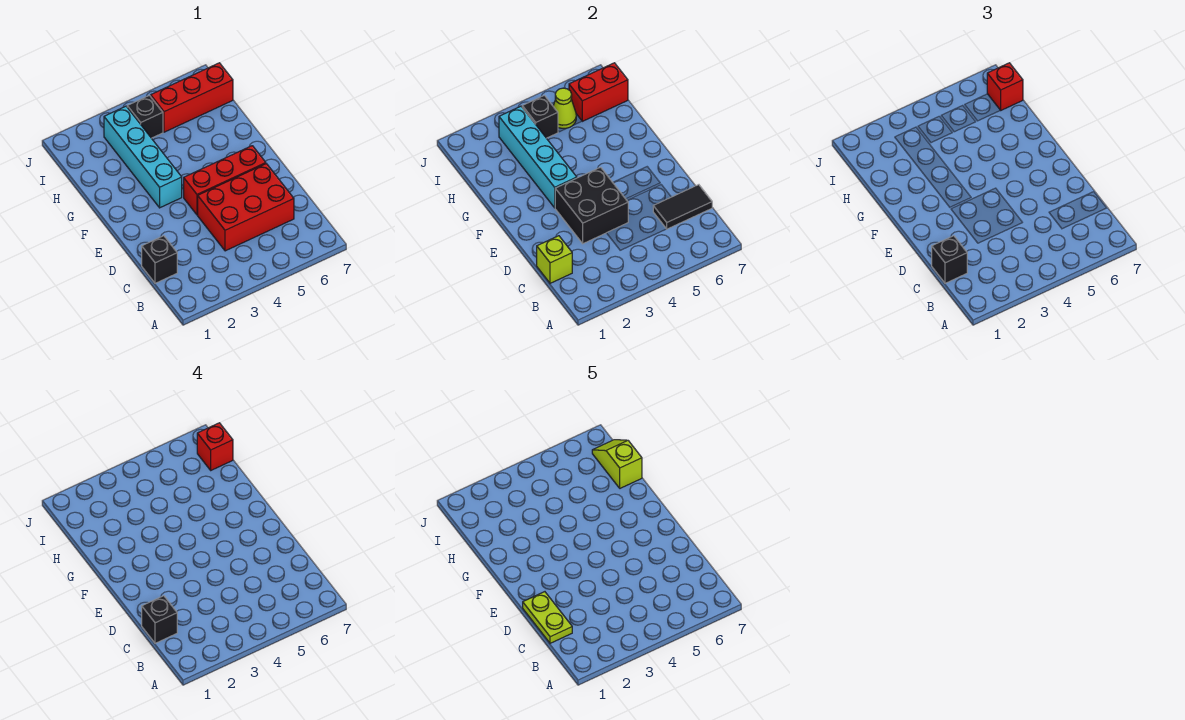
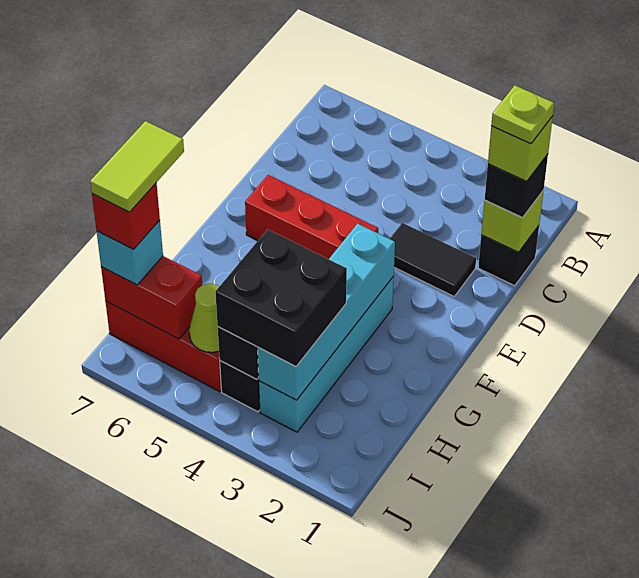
black 1x1 brick [142,596,177,643] -> lime 1x1 brick [488,116,553,181]
lime 1x2 plate [523,592,572,643] -> lime 1x1 plate [491,86,554,144]
red 2x3 brick [198,164,294,251] -> none
black 1x2 tile [653,185,712,229] -> black 1x2 tile moved to [390,223,476,296]
black 2x2 brick [555,167,628,244] -> black 2x2 brick moved to [215,229,347,367]
lime 1x2 slope [592,440,642,488] -> lime 1x2 tile [90,121,184,212]
red 1x1 brick [987,63,1023,110] -> cyan 1x1 brick [97,220,163,285]

